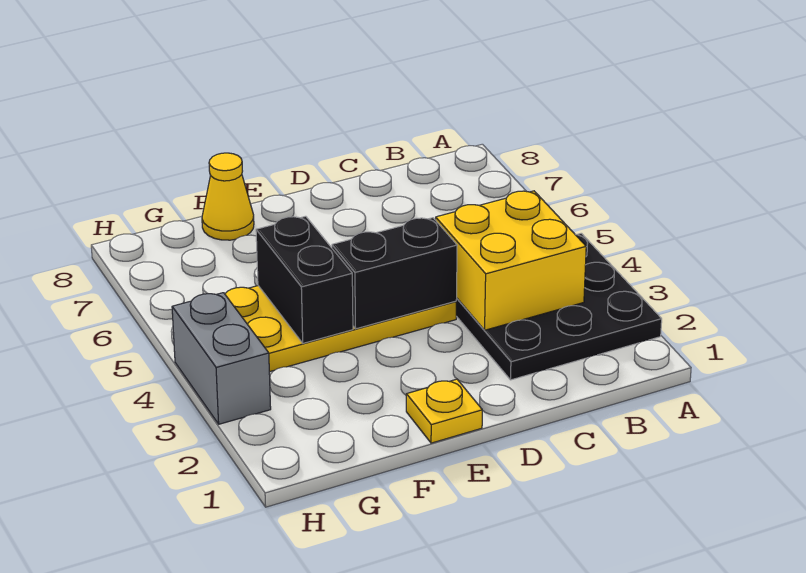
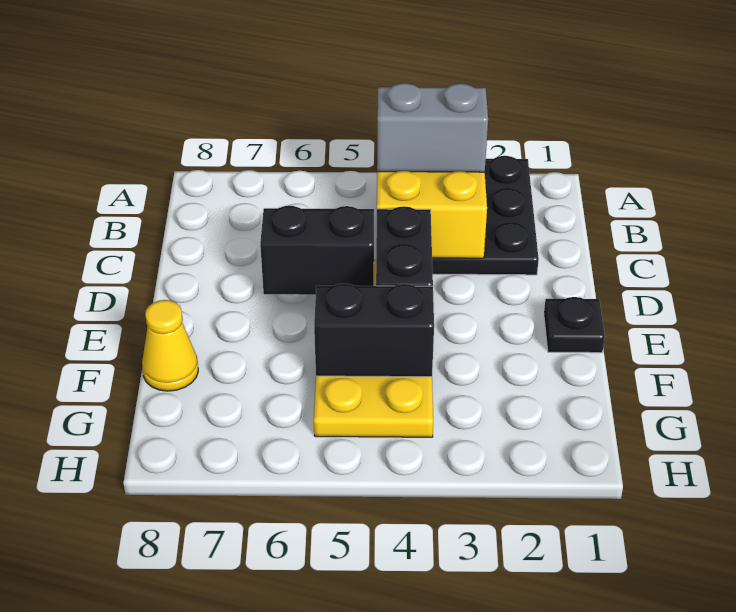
none -> black 1x2 brick [260,206,374,295]
yellow 1x1 plate [406,379,482,443] -> black 1x1 plate [544,297,605,353]
grey 1x2 brick [172,293,271,424] -> grey 1x2 brick moved to [377,83,488,172]

